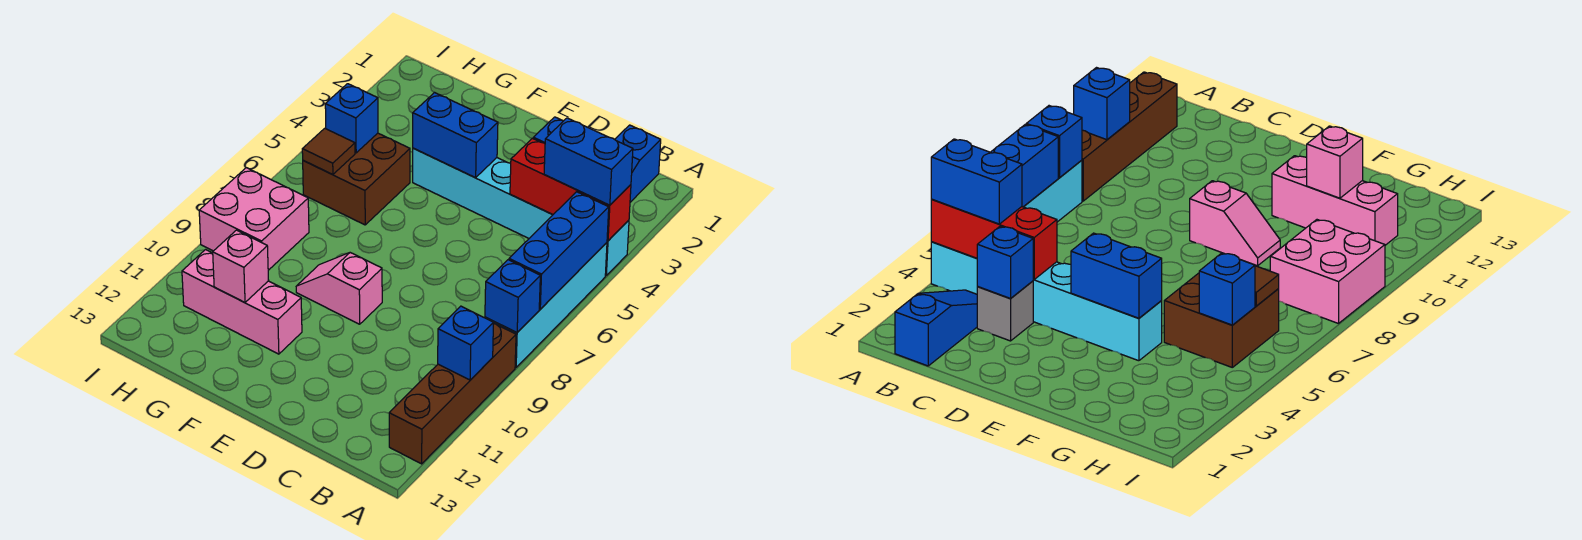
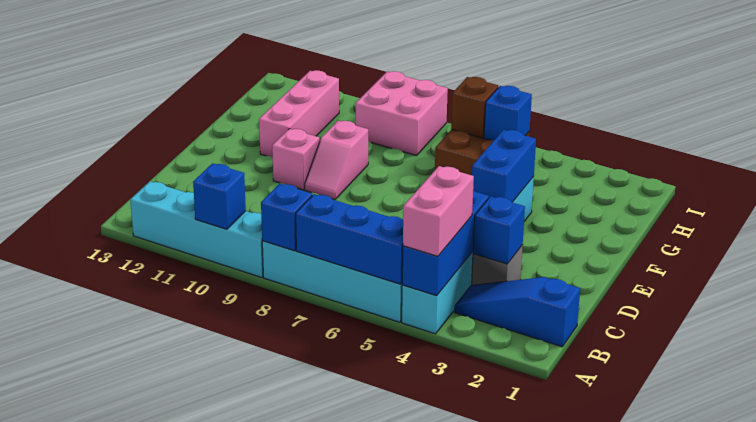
red 1x3 brick [510,138,631,241] -> blue 1x3 brick [402,189,489,296]
blue 1x2 brick [544,118,633,205] -> pink 1x2 brick [403,166,474,256]
brown 1x4 brick [389,323,516,464] -> cyan 1x4 brick [130,181,263,277]
pink 1x2 slope [296,253,382,324] -> pink 1x2 slope turned to [305,121,368,199]
pink 1x1 brick [213,230,269,303] -> pink 1x1 brick moved to [272,129,320,190]
brown 1x1 tile [302,128,355,175] -> brown 1x1 brick [451,77,498,138]

